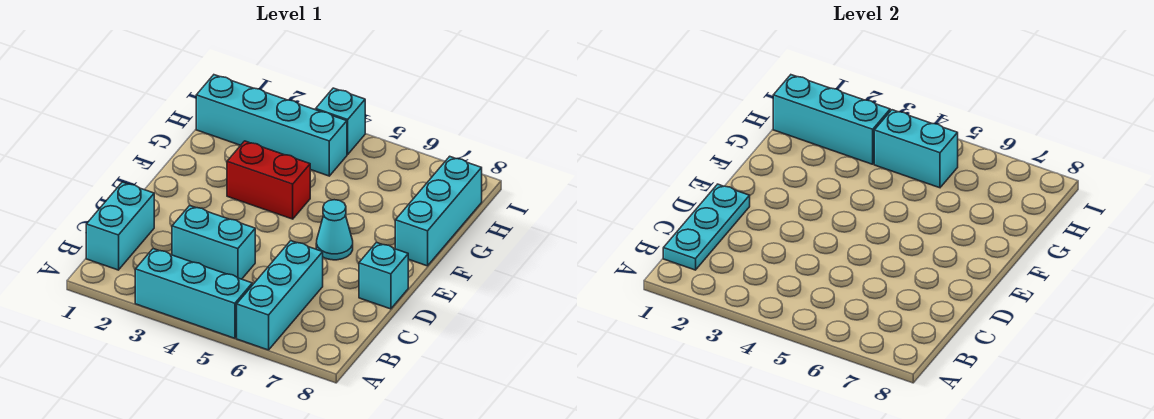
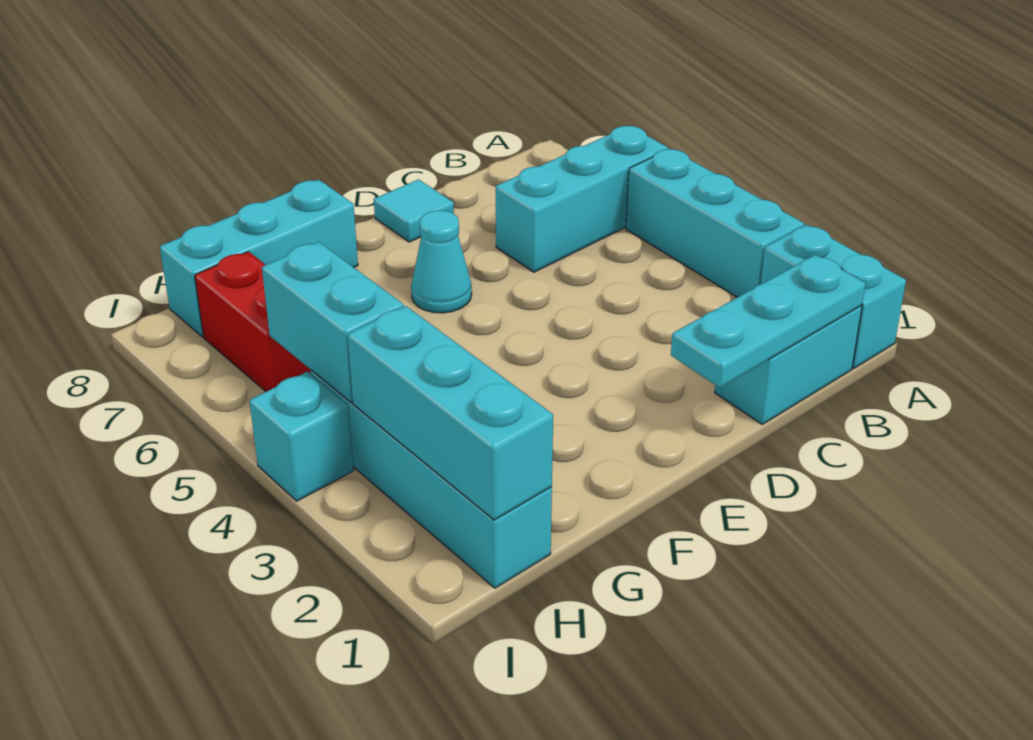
cyan 1x2 brick [172,206,255,279] -> cyan 1x2 brick moved to [761,225,906,368]
cyan 1x1 brick [359,242,408,309] -> cyan 1x1 tile [374,179,454,242]
red 1x2 brick [227,141,310,219] -> red 1x2 brick moved to [195,252,311,392]

